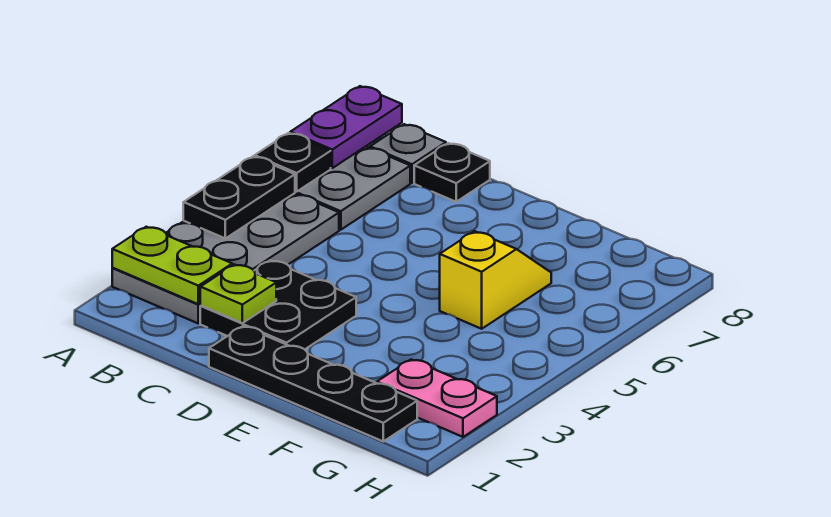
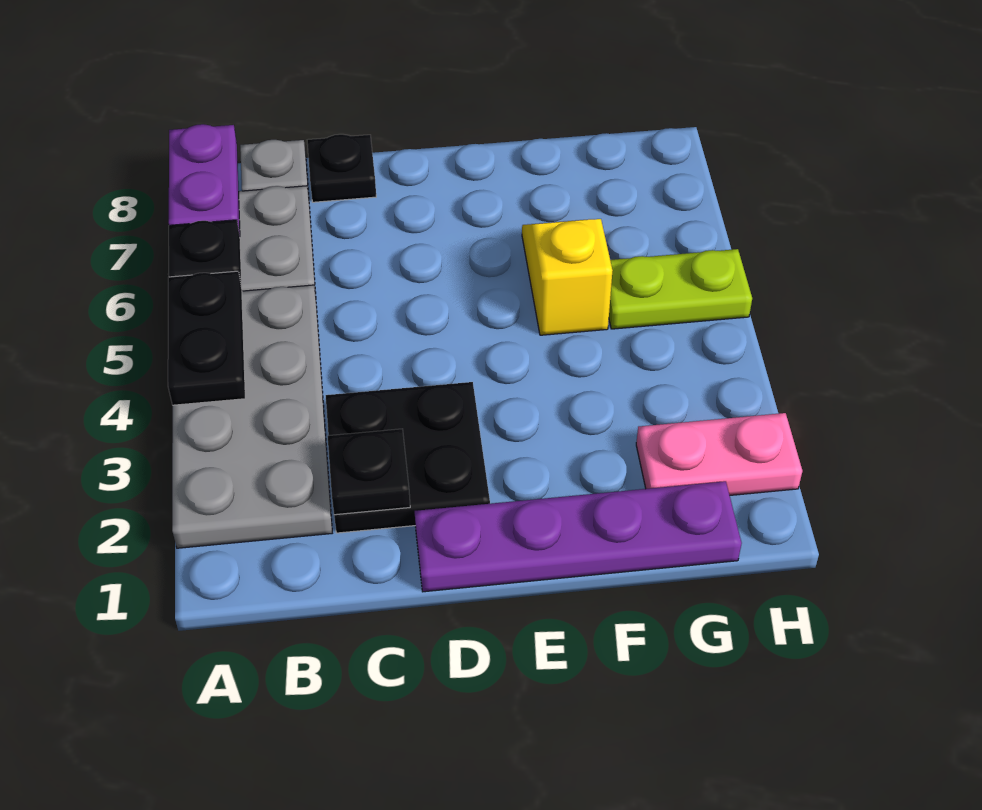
lime 1x2 plate [112,227,232,304] -> lime 1x2 plate moved to [609,249,752,329]
lime 1x1 plate [200,265,276,323] -> black 1x1 plate [328,429,410,515]
black 1x4 plate [209,326,417,441] -> purple 1x4 plate [415,481,742,592]

